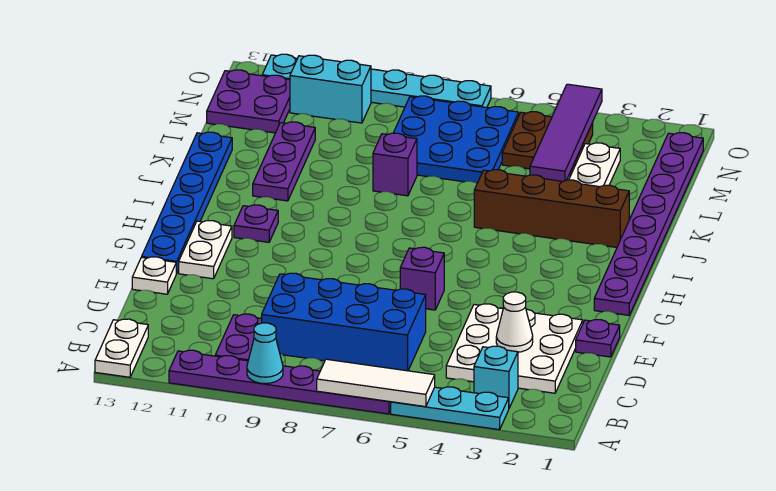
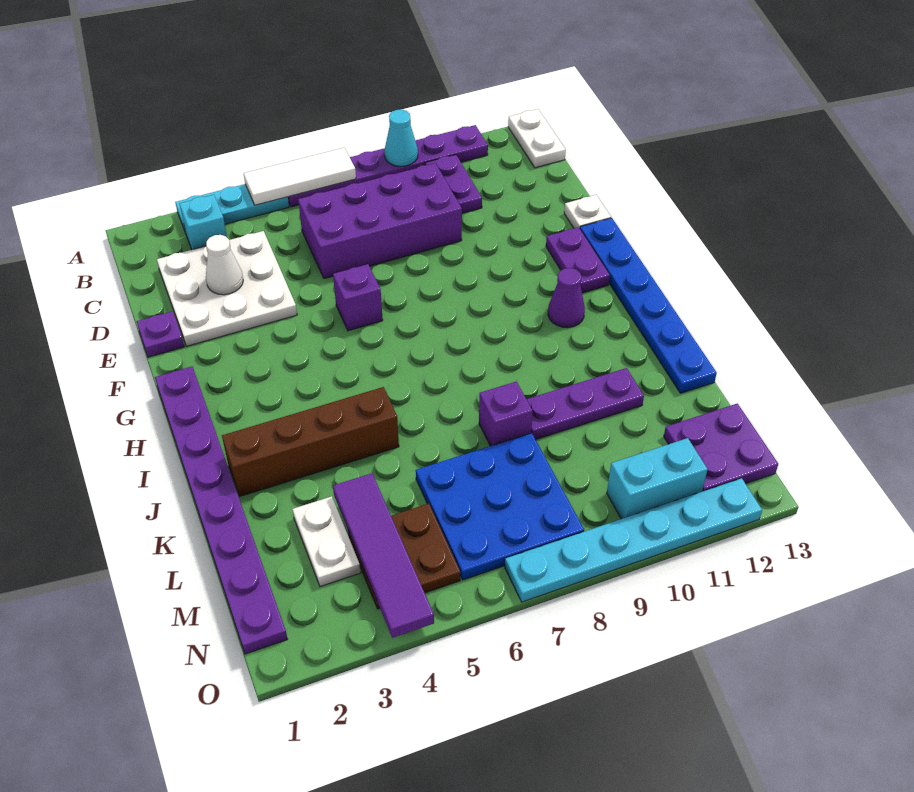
blue 2x4 brick [262,273,426,371] -> purple 2x4 brick [298,163,462,279]
white 1x2 plate [179,221,232,279] -> purple 1x2 plate [546,227,610,293]
purple 1x1 plate [234,205,278,242] -> purple 1x1 cone [548,268,585,327]
purple 1x3 plate [253,122,315,201] -> purple 1x3 plate turned to [527,368,644,440]

